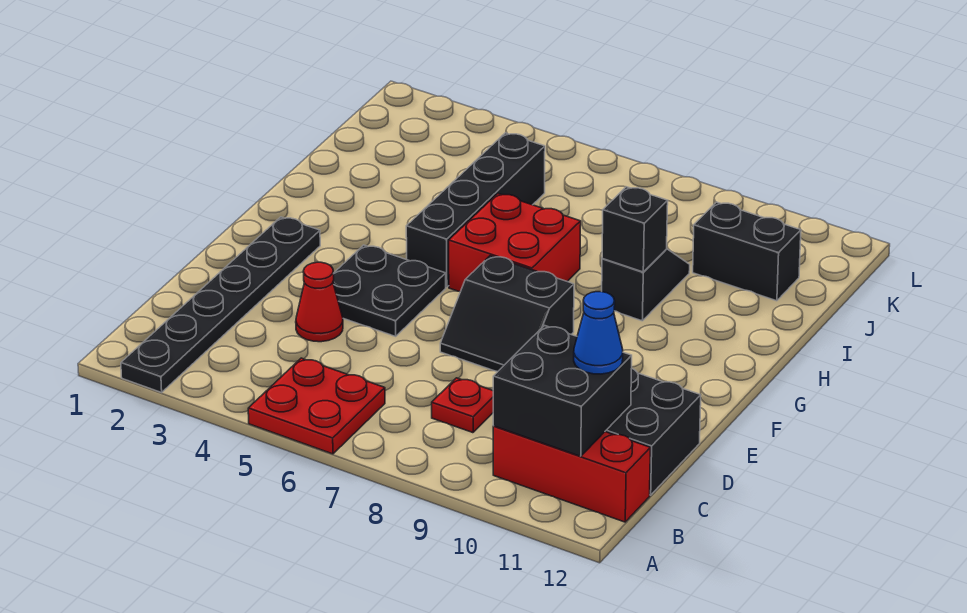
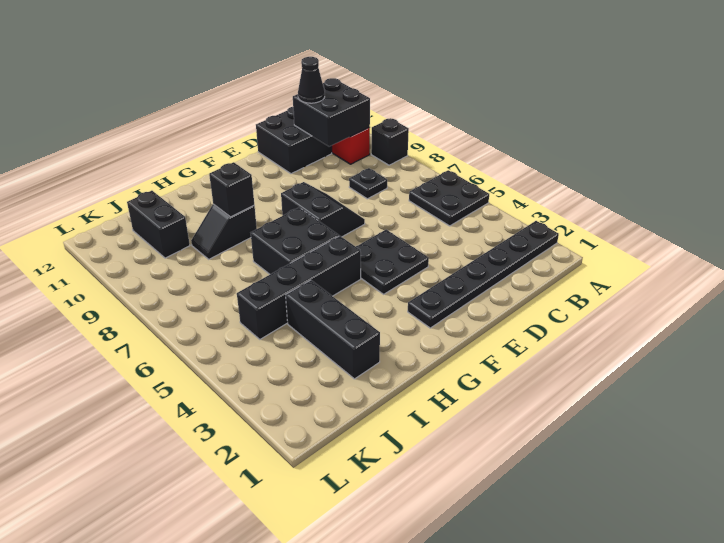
red 2x2 plate [248,358,385,454] -> black 2x2 plate [409,170,489,226]
none -> black 1x1 brick [371,118,409,165]
red 1x1 plate [432,378,493,433] -> black 1x1 plate [349,168,387,199]
blue 1x1 cone [574,292,623,374] -> black 1x1 cone [298,57,325,103]
red 1x1 cone [296,262,343,342] -> none
red 2x2 brick [449,194,581,292] -> black 2x2 brick [251,208,339,274]
none -> black 1x3 brick [286,280,380,379]

